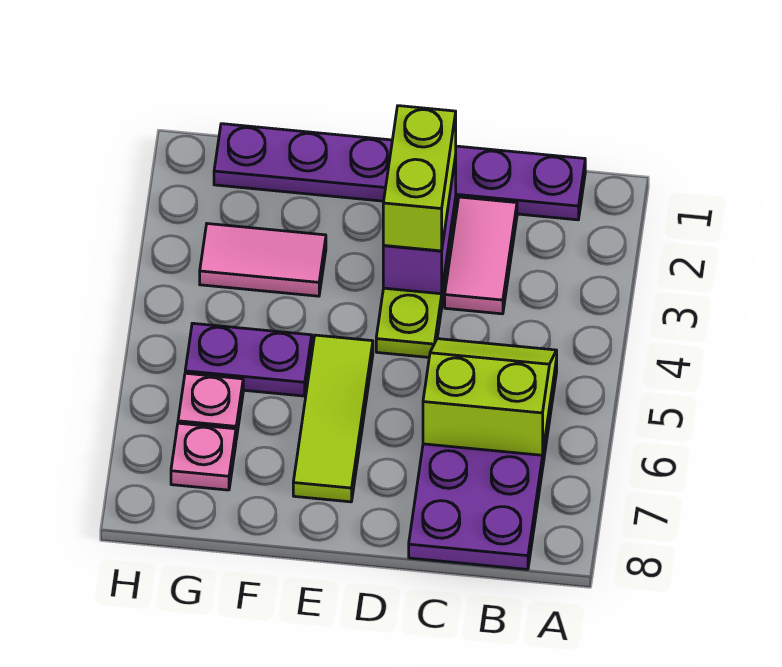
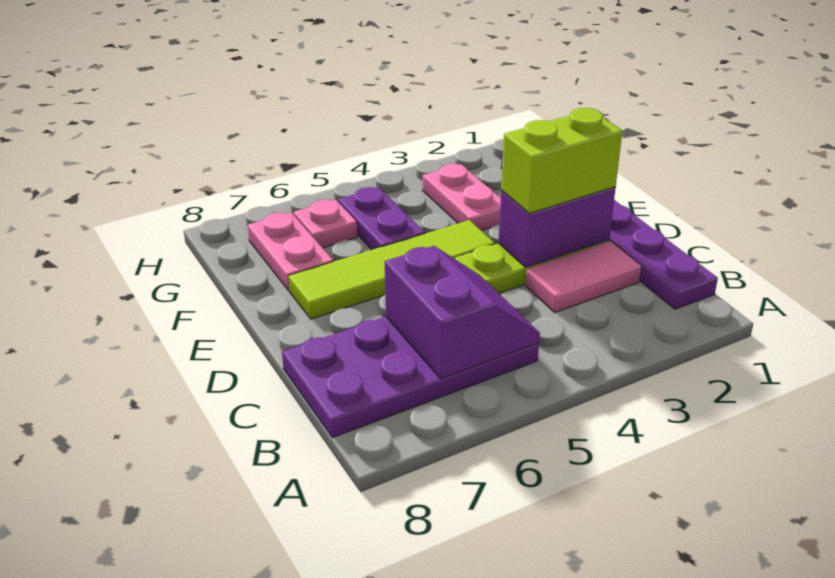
lime 2x2 slope [423,339,557,455] -> purple 2x2 slope [385,246,540,379]
lime 1x3 tile [293,335,373,502] -> lime 1x4 tile [288,220,495,319]
pink 1x2 tile [200,224,326,296] -> pink 1x2 plate [423,164,501,231]
pink 1x1 plate [171,423,236,490] -> pink 1x2 plate [248,212,333,291]

